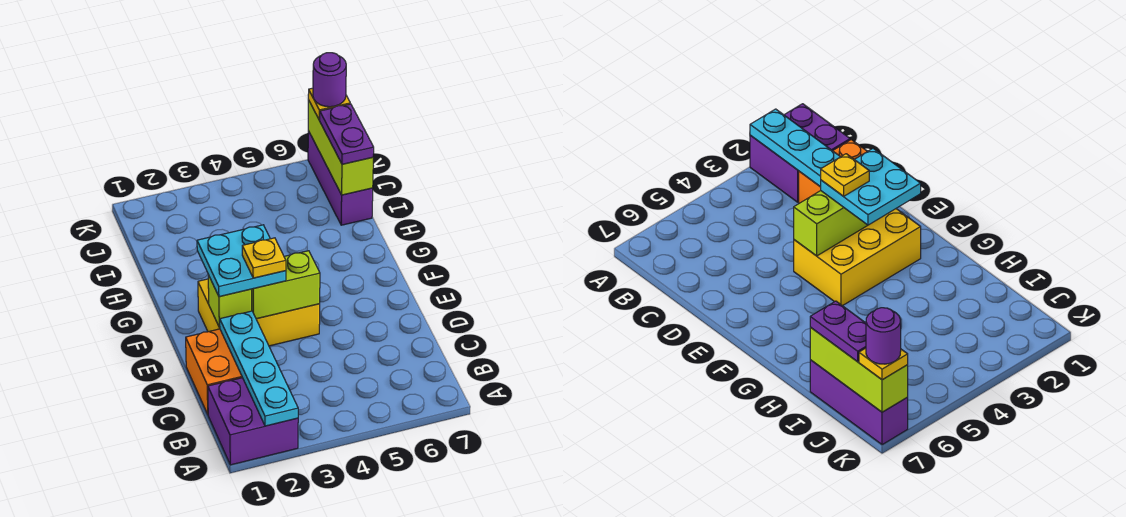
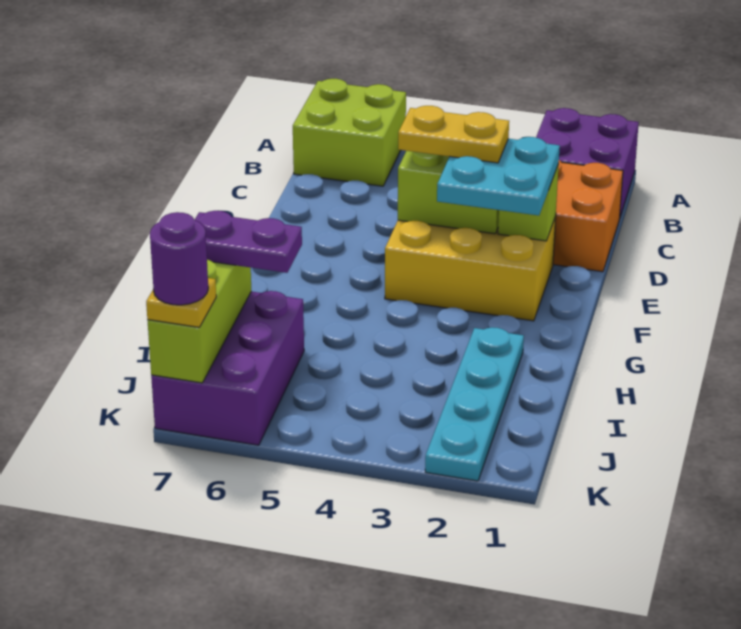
cyan 1x4 plate [220,311,298,426] -> cyan 1x4 plate moved to [425,327,524,481]
none -> lime 2x2 brick [293,79,406,186]
yellow 1x1 plate [242,238,286,278] -> yellow 1x2 plate [398,106,509,163]
purple 1x3 brick [308,131,373,225] -> purple 2x3 brick [151,291,304,445]
purple 1x2 plate [320,104,374,164] -> purple 1x2 plate turned to [195,211,302,273]

